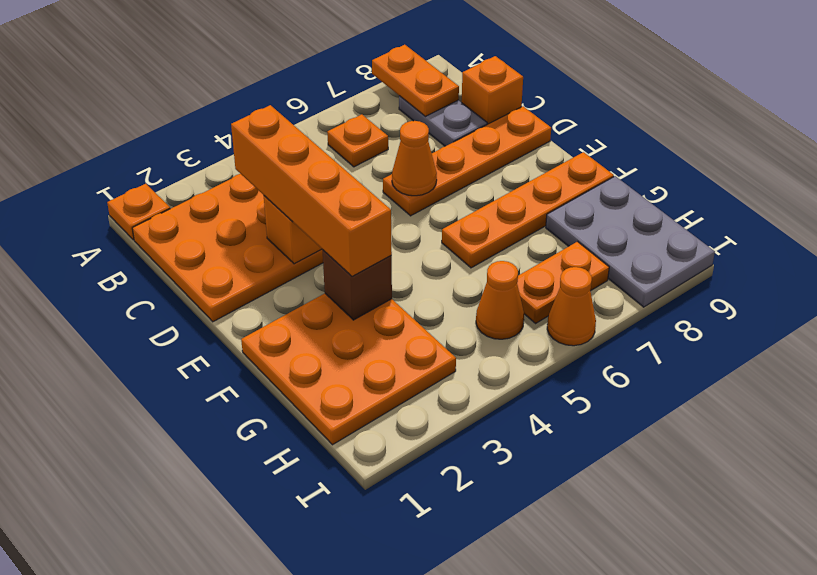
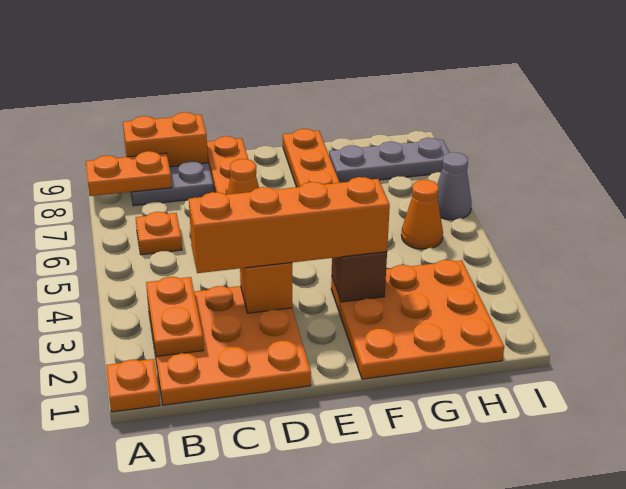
orange 1x1 brick [462,56,523,124] -> orange 1x2 brick [123,112,208,167]
grey 2x3 plate [546,176,715,307] -> grey 1x3 plate [329,138,450,183]
orange 1x2 plate [517,242,609,323] -> orange 1x2 plate moved to [146,277,204,357]
orange 1x1 cone [547,267,596,346] -> grey 1x1 cone [437,152,472,220]

